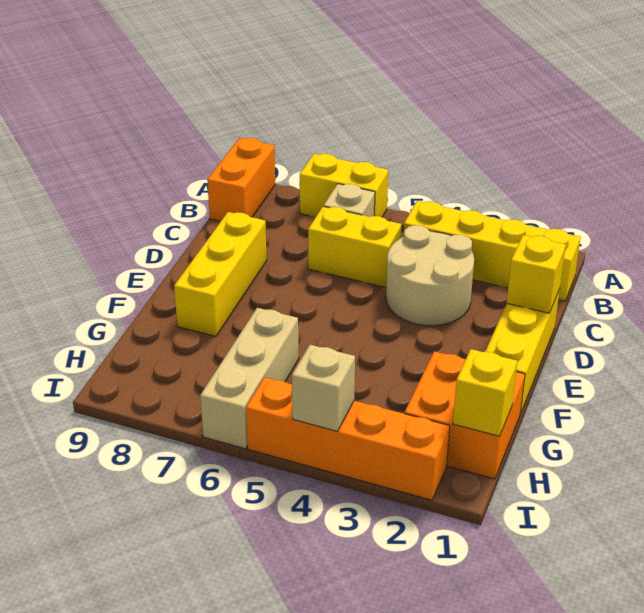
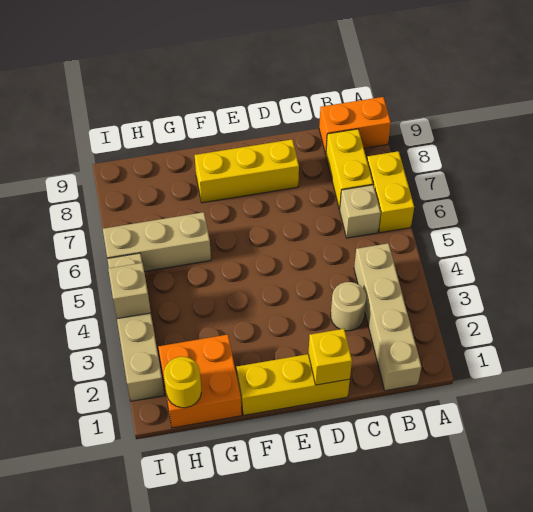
yellow 1x4 brick [403,201,581,301] -> tan 1x4 brick [354,243,422,391]
tan 2x2 round brick [386,225,474,326] -> tan 1x1 round brick [331,282,366,331]
yellow 1x2 brick [308,206,401,288] -> yellow 1x2 brick moved to [326,129,373,209]
yellow 1x1 brick [453,349,517,436] -> yellow 1x1 round brick [164,357,201,408]
orange 1x4 brick [246,377,450,500] -> tan 1x4 brick [107,253,164,401]

